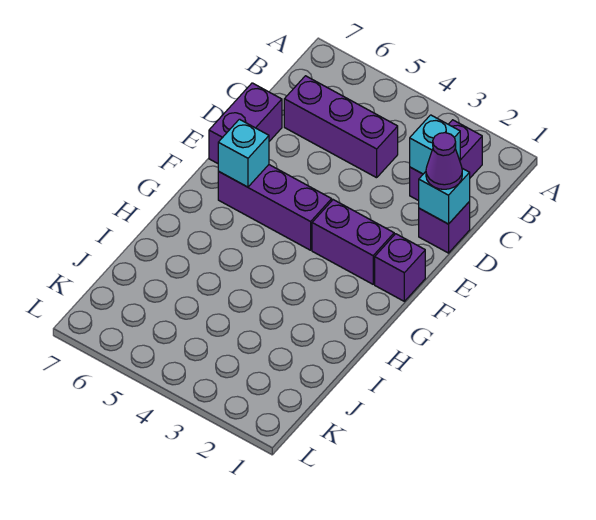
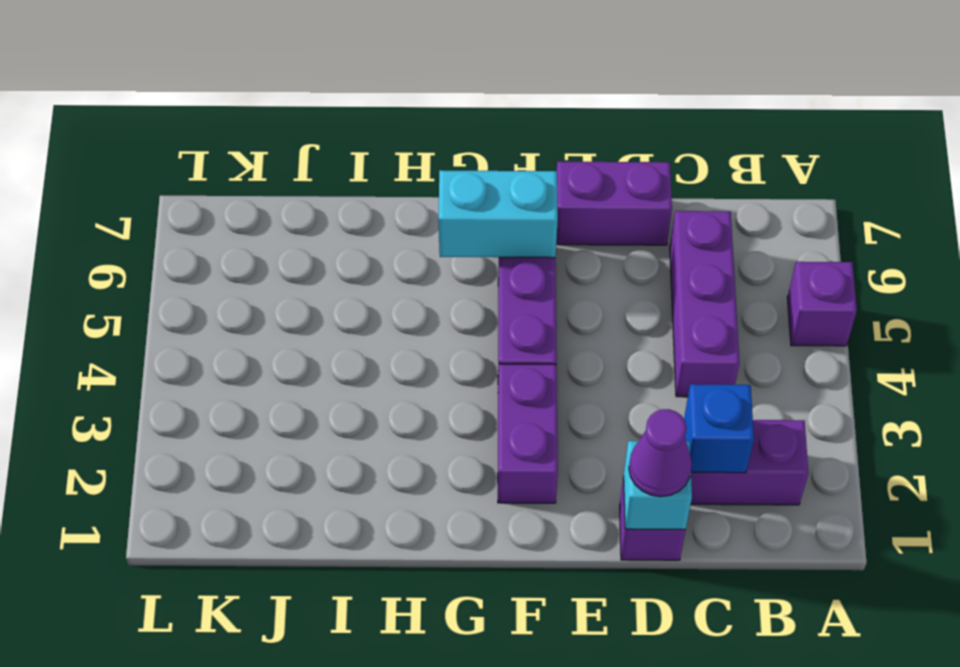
cyan 1x1 brick [410,115,460,174] -> blue 1x1 brick [684,384,754,473]
purple 1x1 brick [375,234,425,301] -> purple 1x1 brick moved to [787,262,857,346]
cyan 1x1 brick [218,119,269,187] -> cyan 1x2 brick [438,170,558,258]

